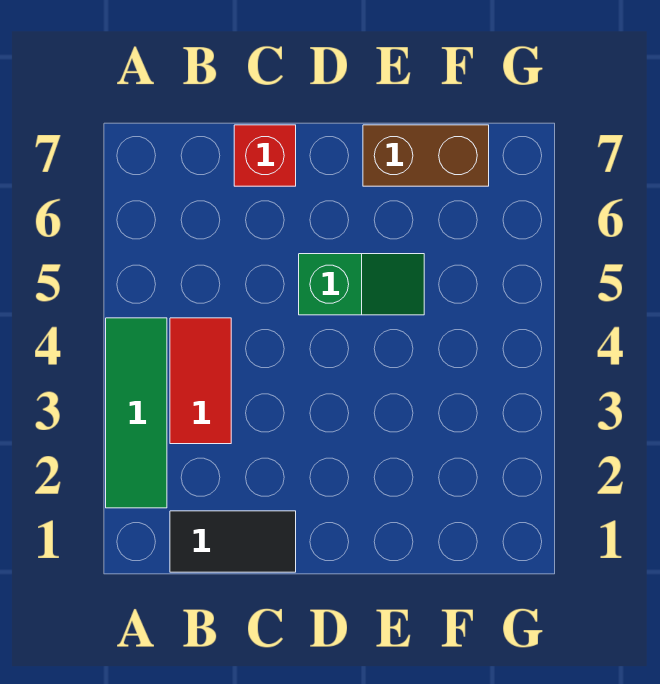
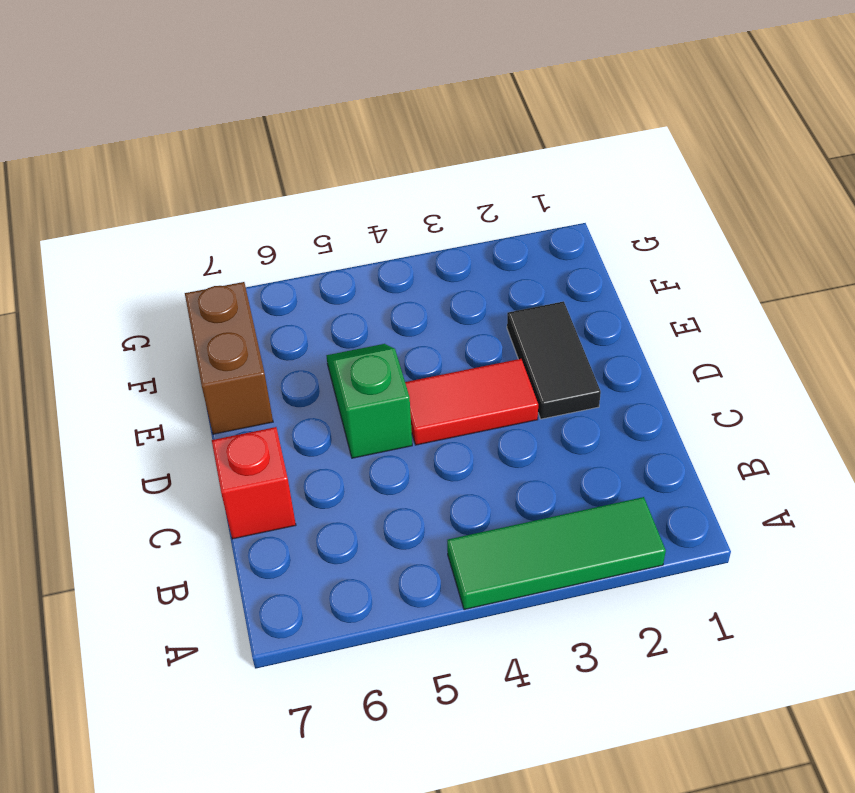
black 1x2 tile [170,511,296,572] -> black 1x2 tile moved to [507,301,601,419]
red 1x2 tile [170,318,231,444] -> red 1x2 tile moved to [405,359,538,445]

